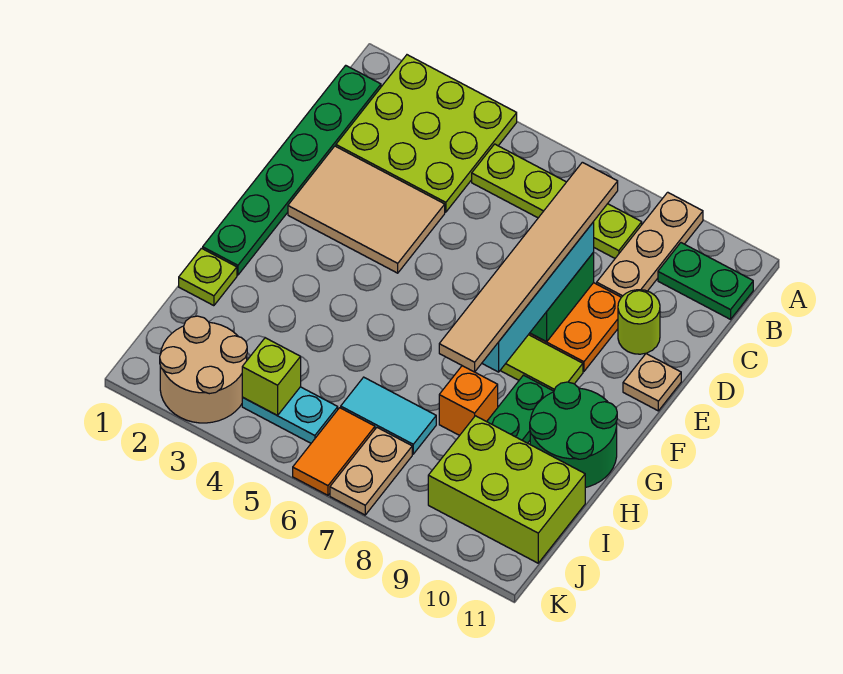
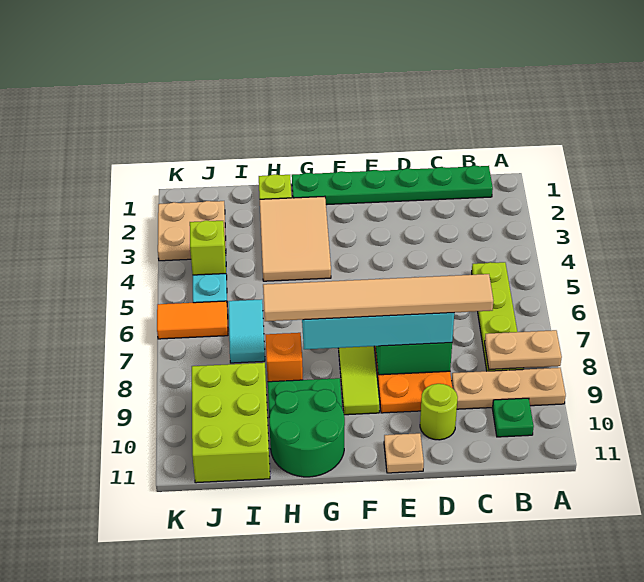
lime 3x3 plate [336,55,517,212] -> none
green 1x2 plate [658,243,753,319] -> green 1x1 plate [492,398,534,437]
tan 2x3 tile [288,146,445,273] -> tan 2x3 tile moved to [260,196,331,281]
tan 2x2 round brick [160,316,247,423] -> tan 2x2 plate [158,201,226,261]
tan 1x2 plate [330,428,412,515] -> tan 1x2 plate moved to [485,330,562,369]

